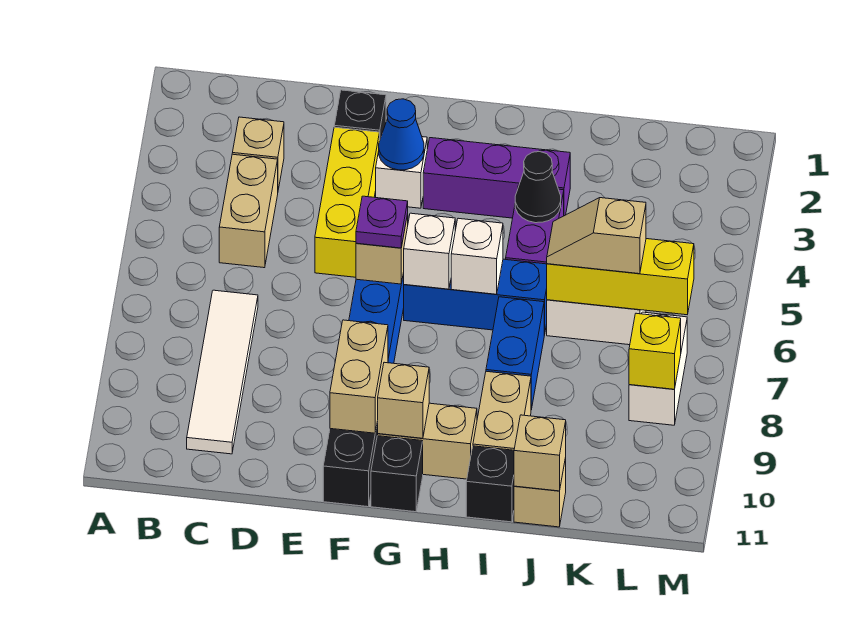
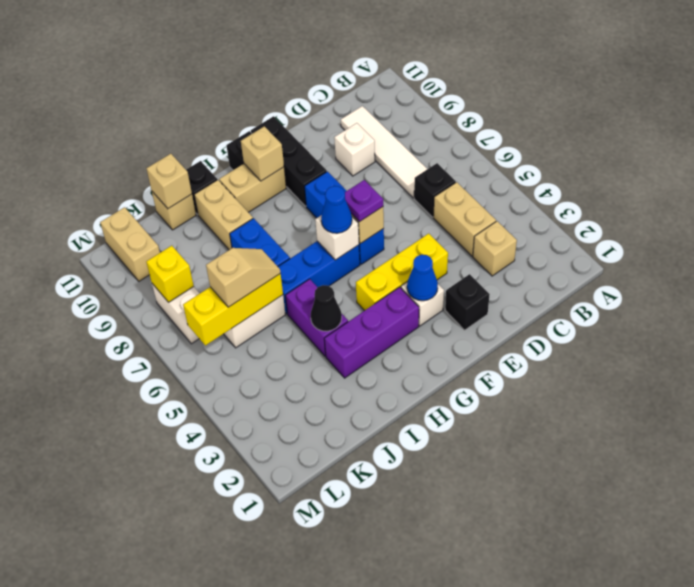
none -> black 1x1 brick [414,163,456,217]
yellow 1x3 brick [315,127,380,277] -> yellow 1x3 brick turned to [356,233,448,311]
tan 1x2 brick [330,320,388,433] -> tan 1x2 brick moved to [100,207,160,281]
none -> blue 1x1 cone [321,186,352,233]
white 1x1 brick [451,218,503,294] -> white 1x1 brick moved to [334,123,375,176]

